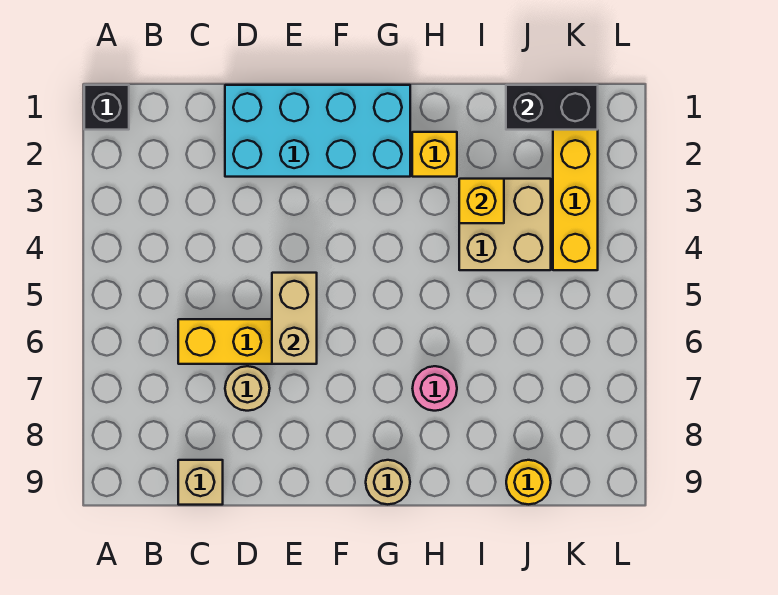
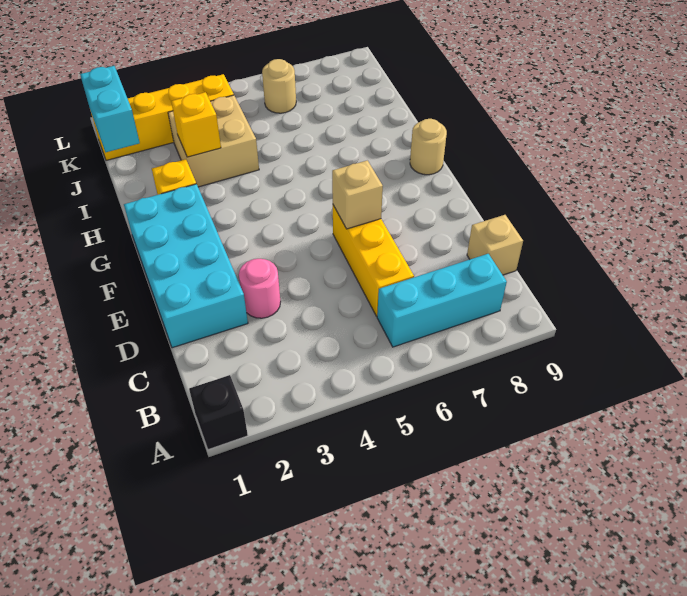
none -> cyan 1x3 brick [377,254,507,347]
tan 1x1 round brick [225,366,270,411] -> tan 1x1 round brick moved to [262,59,296,113]
tan 1x2 brick [272,273,317,364] -> tan 1x1 brick [332,160,383,229]
pink 1x1 round brick [413,366,457,411] -> pink 1x1 round brick moved to [239,259,281,318]
black 1x2 brick [506,85,598,130] -> cyan 1x2 brick [80,66,140,152]
yellow 1x1 round brick [506,460,551,504] -> none

